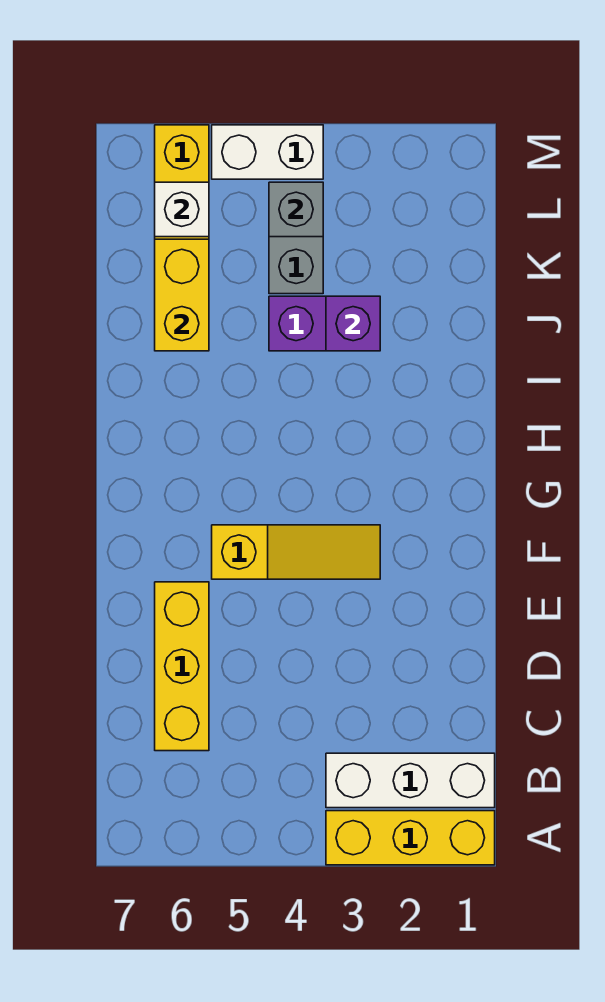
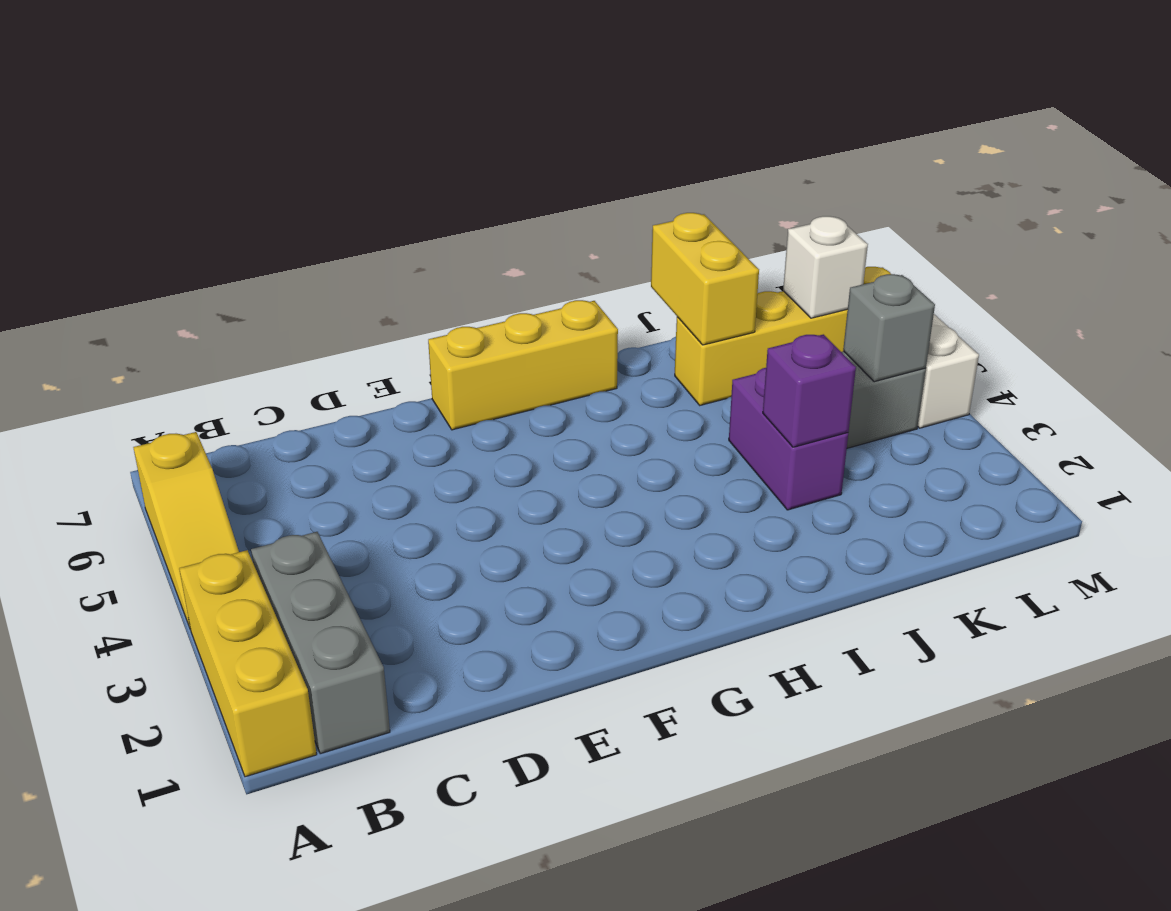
white 1x3 brick [326,753,495,808] -> grey 1x3 brick [251,532,390,754]
yellow 1x3 brick [155,582,209,751] -> yellow 1x3 brick moved to [428,300,618,430]
yellow 1x3 slope [212,525,380,579] -> yellow 1x3 slope moved to [133,432,239,630]
yellow 1x2 brick [155,239,209,351] -> yellow 1x2 brick turned to [651,213,759,345]

